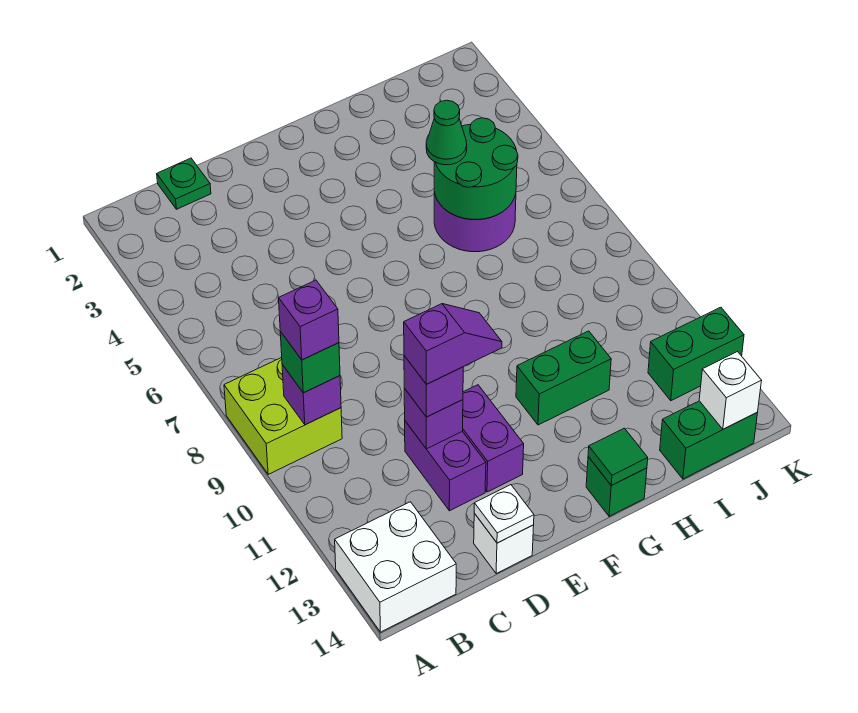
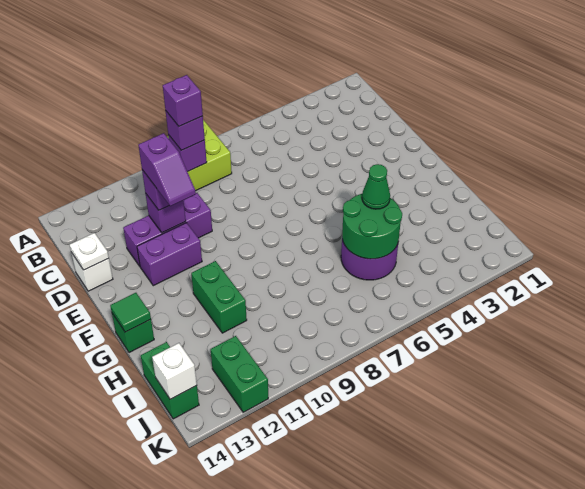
white 2x2 brick [335,502,456,632] -> none
green 1x1 brick [280,332,340,393] -> purple 1x1 brick [165,110,205,150]
green 1x1 plate [157,158,211,209] -> none
purple 1x2 brick [405,421,486,511] -> purple 1x3 brick [123,193,212,266]

